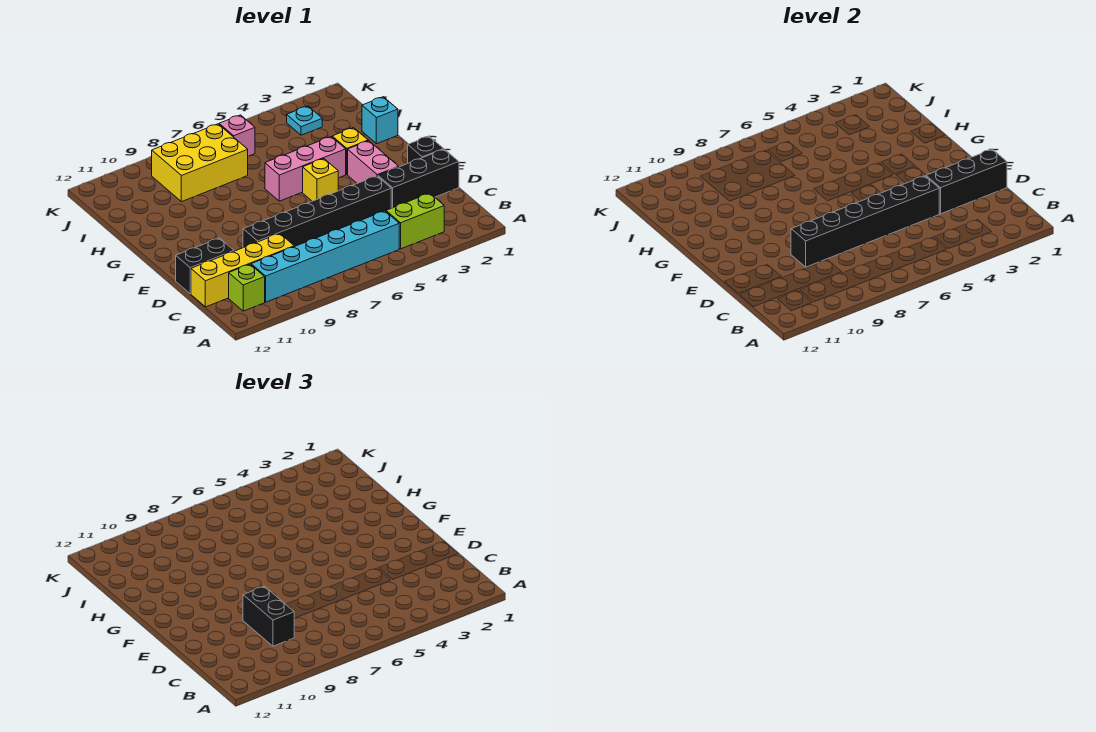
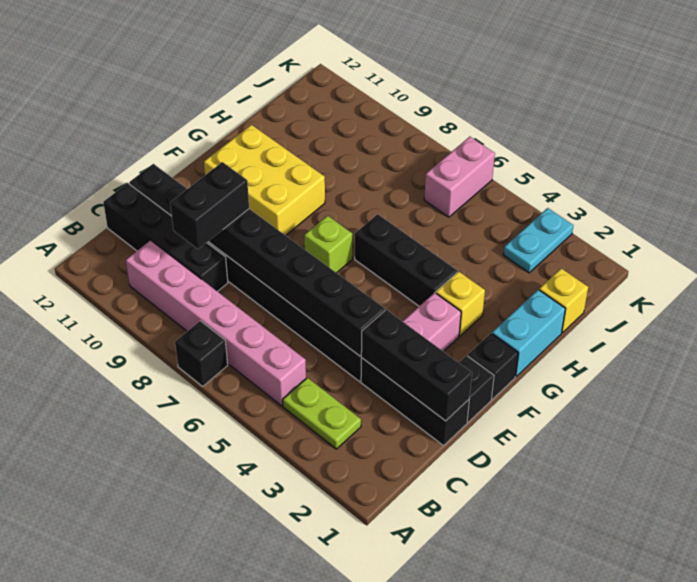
none -> black 1x1 brick [175,321,228,386]
lime 1x2 brick [386,193,444,249] -> lime 1x2 plate [283,378,361,449]
cyan 1x6 brick [251,211,399,302] -> pink 1x6 brick [126,240,306,406]
lime 1x1 brick [229,264,265,311] -> lime 1x1 brick moved to [304,216,352,273]
yellow 1x4 brick [191,233,294,307] -> black 1x4 brick [103,183,228,292]
none -> black 1x1 brick [468,333,518,399]
yellow 1x1 brick [303,159,338,201] -> yellow 1x1 brick moved to [539,268,588,333]
pink 1x3 brick [265,137,346,201] -> black 1x3 brick [355,214,457,306]
cyan 1x1 brick [362,97,398,144] -> cyan 1x2 brick [492,290,565,377]
yellow 2x3 brick [152,124,248,202] -> yellow 2x3 brick moved to [204,125,325,235]
cyan 1x1 plate [287,106,322,135] -> cyan 1x2 plate [503,208,573,273]
pink 1x1 brick [219,115,255,156] -> pink 1x2 brick [424,137,495,217]

